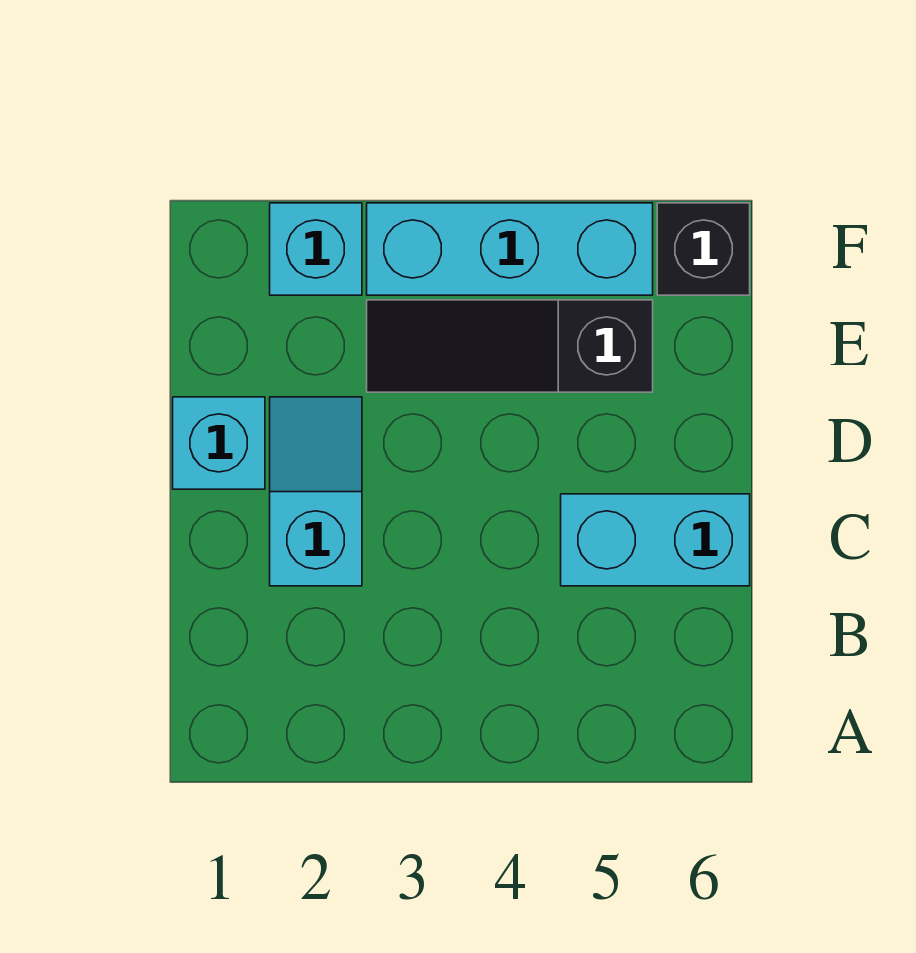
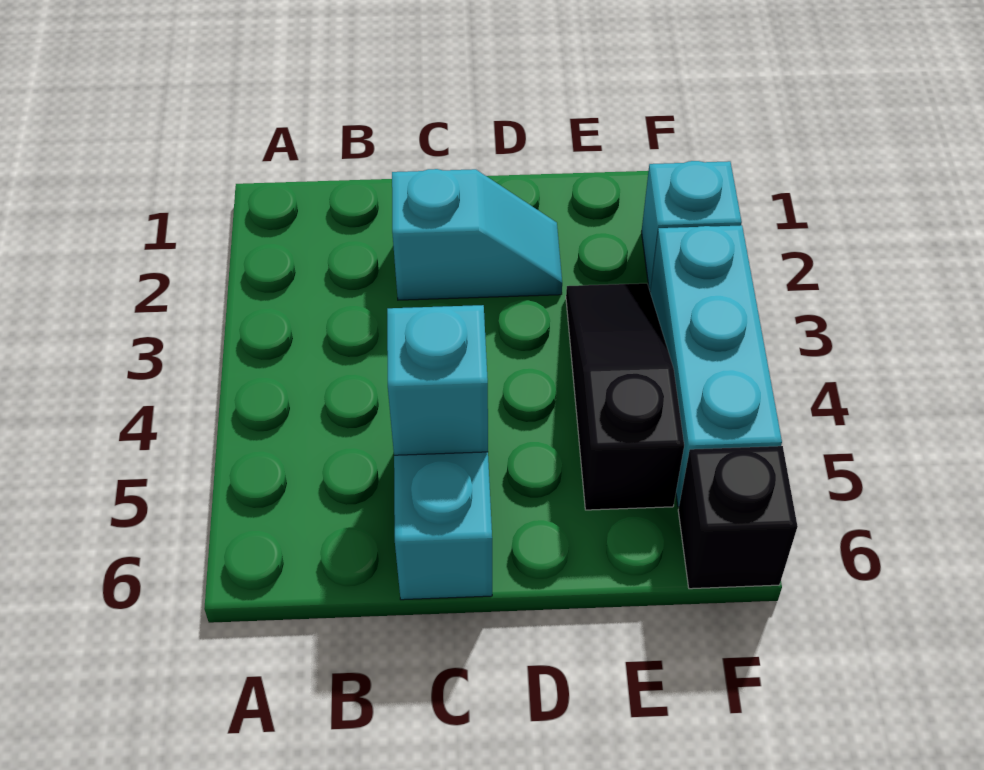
cyan 1x1 brick [173,397,265,489] -> cyan 1x1 brick moved to [387,305,488,455]

